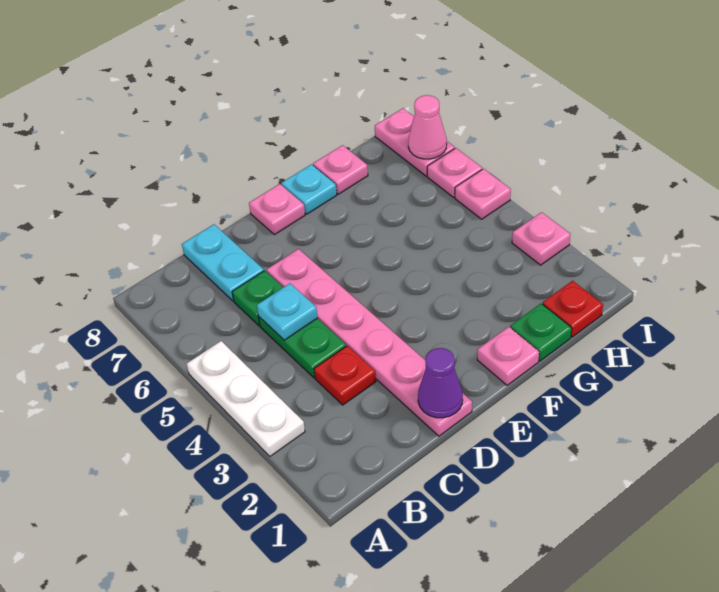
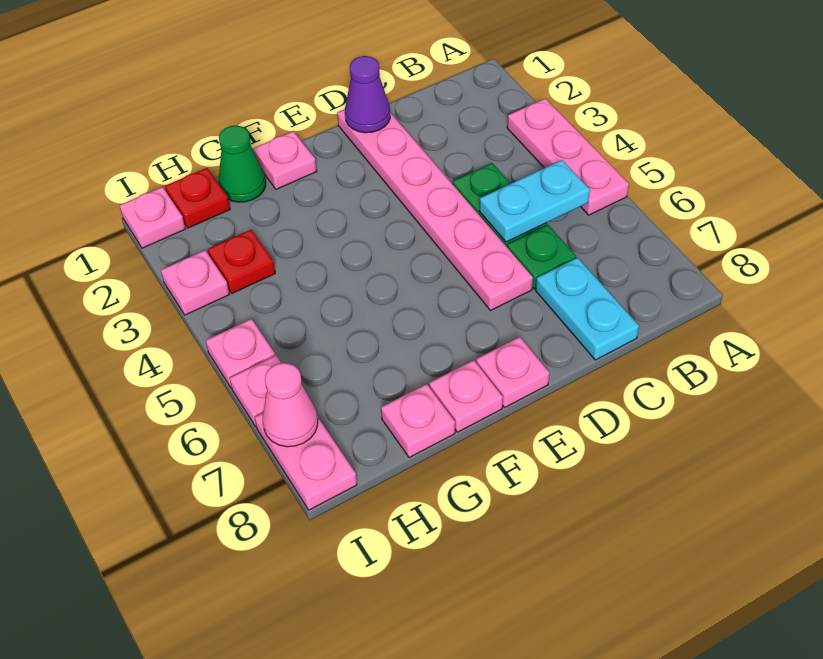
white 1x3 plate [187,341,305,456] -> pink 1x3 plate [507,98,629,215]
red 1x1 plate [314,346,376,405] -> red 1x1 plate moved to [208,230,275,293]
cyan 1x1 plate [257,283,318,340] -> cyan 1x2 plate [479,160,590,242]
cyan 1x1 plate [281,164,337,214] -> pink 1x1 plate [429,360,503,432]
green 1x1 plate [510,304,572,361] -> green 1x1 cone [219,126,266,202]
none -> pink 1x1 plate [119,187,185,248]

